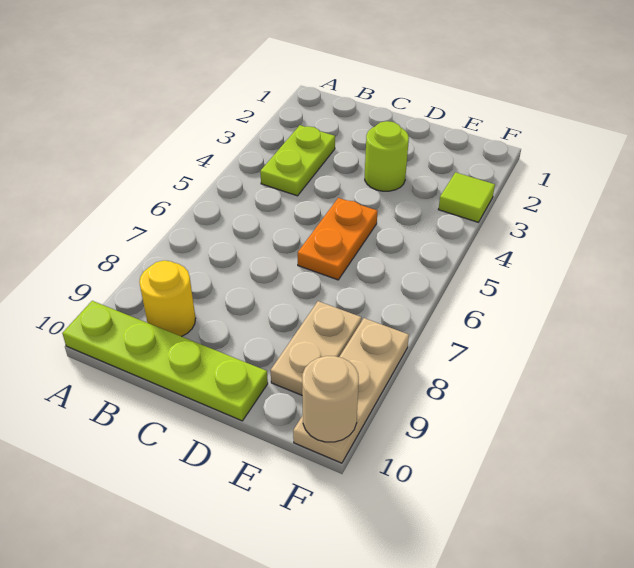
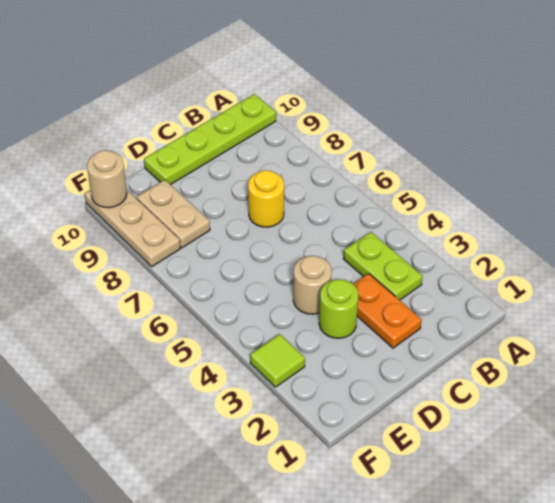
yellow 1x1 round brick [139,260,196,337] -> yellow 1x1 round brick moved to [248,170,284,227]
none -> tan 1x1 round brick [293,256,332,314]
orange 1x2 plate [298,198,377,280] -> orange 1x2 plate moved to [354,273,421,348]

